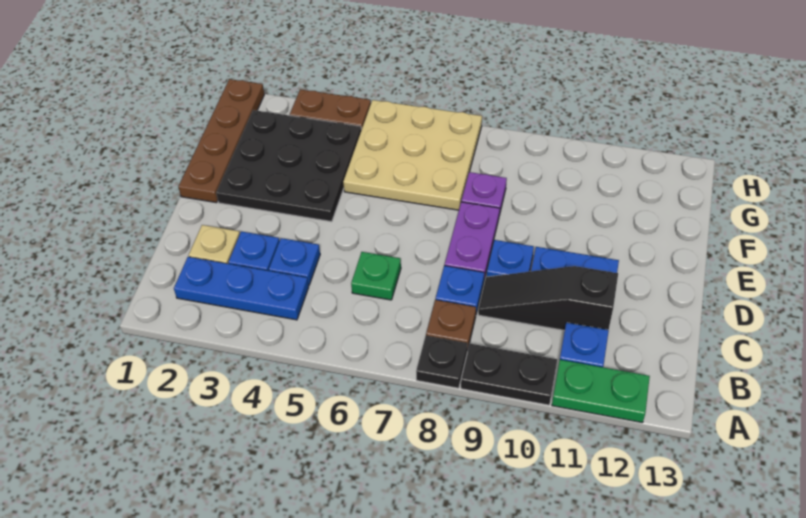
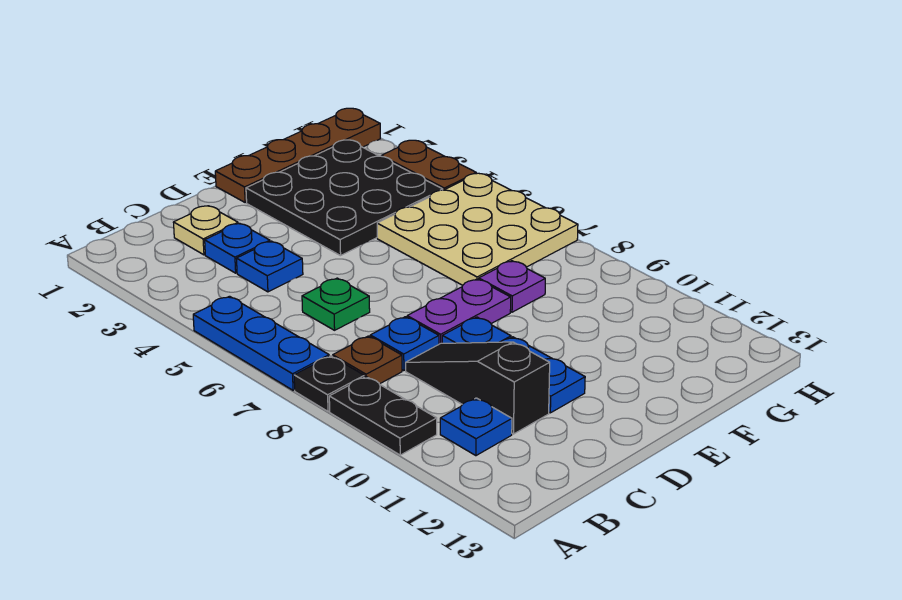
green 1x2 plate [552,360,650,423] -> none
blue 1x3 plate [174,257,309,320] -> blue 1x3 plate moved to [193,296,329,390]

